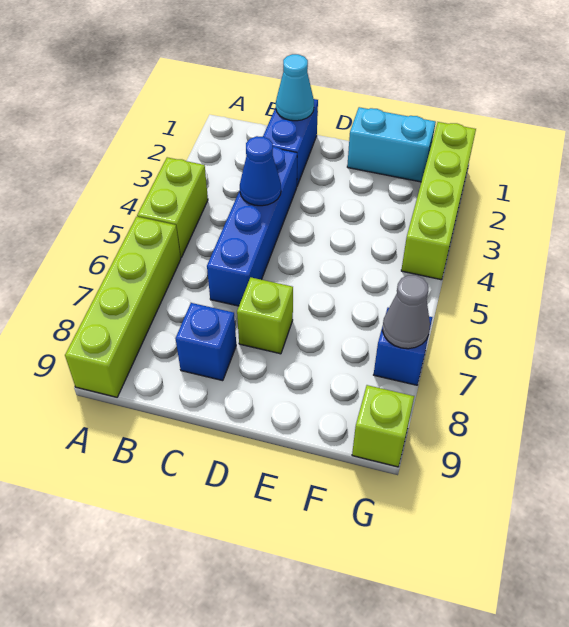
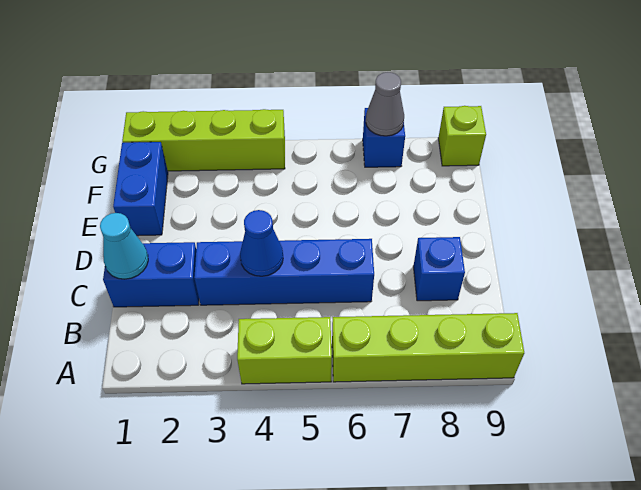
lime 1x1 brick [237,277,293,354] -> none
cyan 1x2 brick [347,107,436,182] -> blue 1x2 brick [113,142,168,236]

